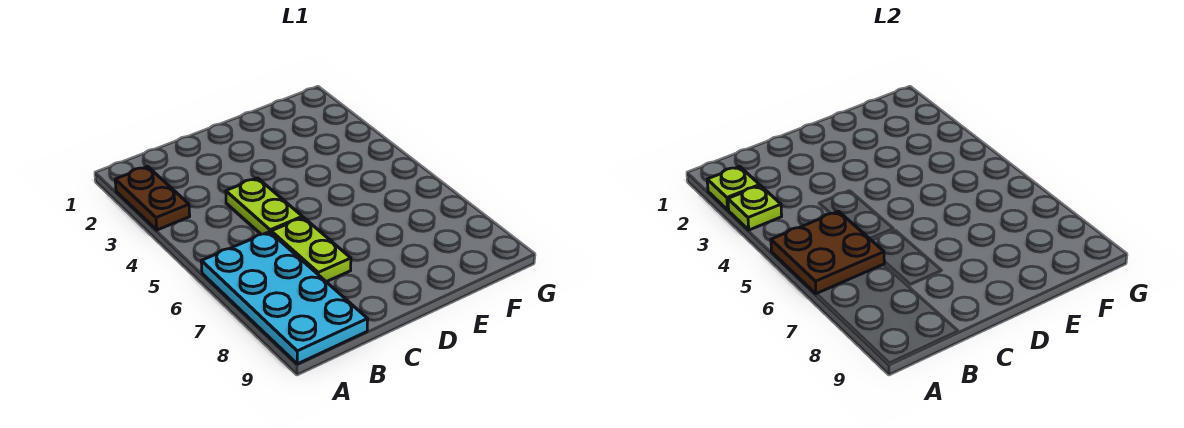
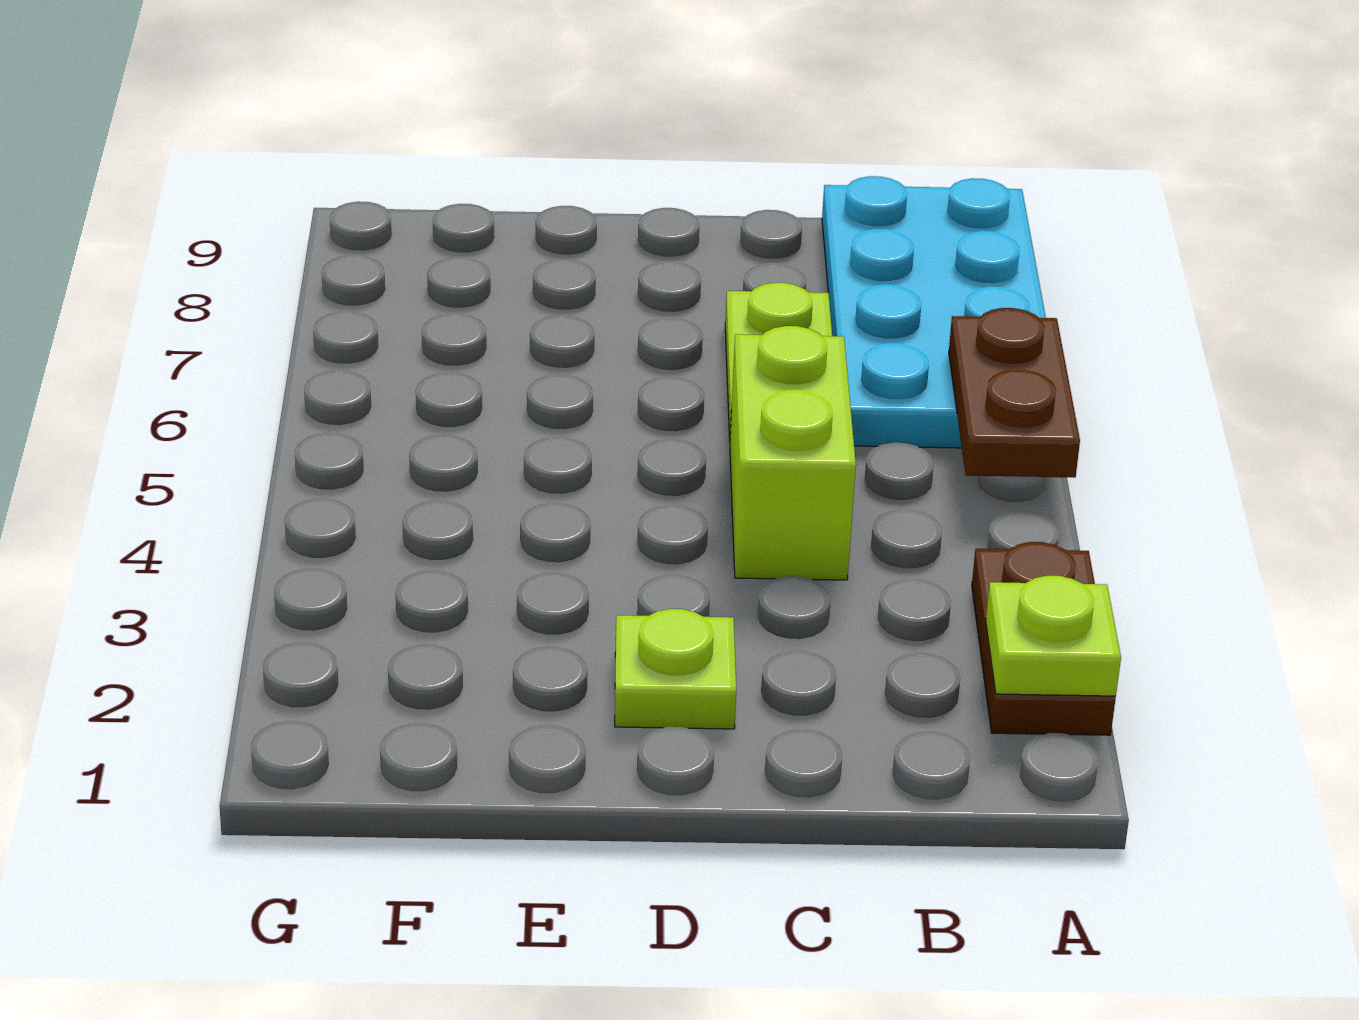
lime 1x1 plate [728,186,782,230] -> lime 1x1 plate moved to [615,609,736,729]
brown 2x2 plate [771,211,884,294] -> brown 1x2 plate [949,308,1080,478]
lime 1x2 plate [226,178,302,234] -> lime 1x2 brick [730,326,856,580]

